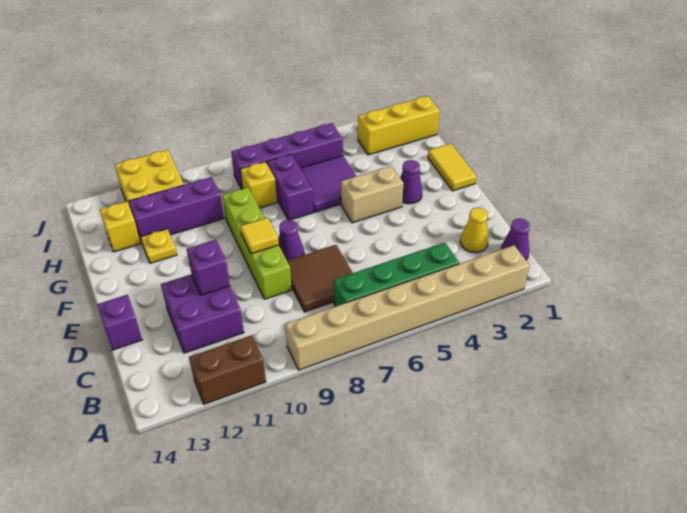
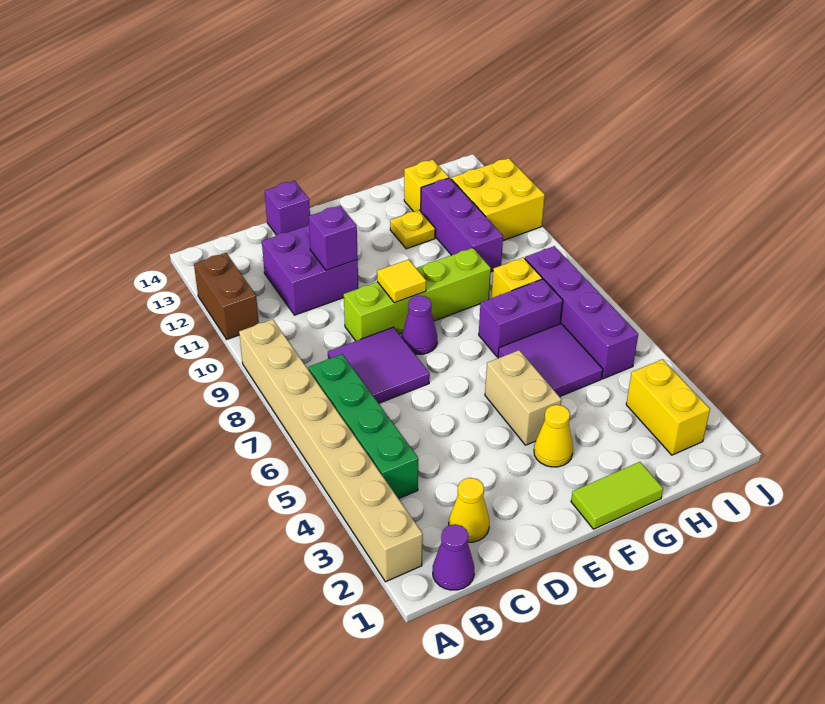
brown 2x2 tile [287,245,352,312] -> purple 2x2 tile [328,327,430,403]
yellow 1x2 tile [428,143,477,191] -> lime 1x2 tile [571,462,663,529]
purple 1x1 cone [400,160,422,204] -> yellow 1x1 cone [534,405,573,467]
yellow 1x3 brick [358,96,440,155] -> yellow 1x2 brick [626,359,710,455]

